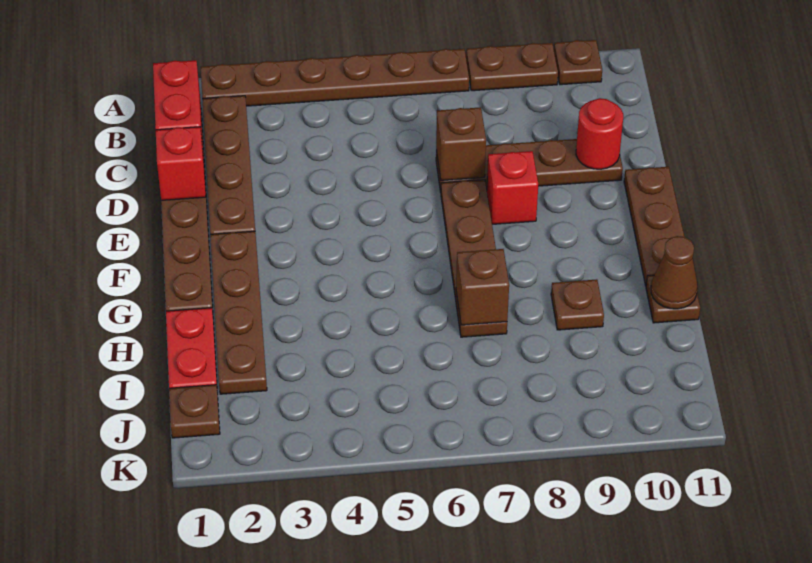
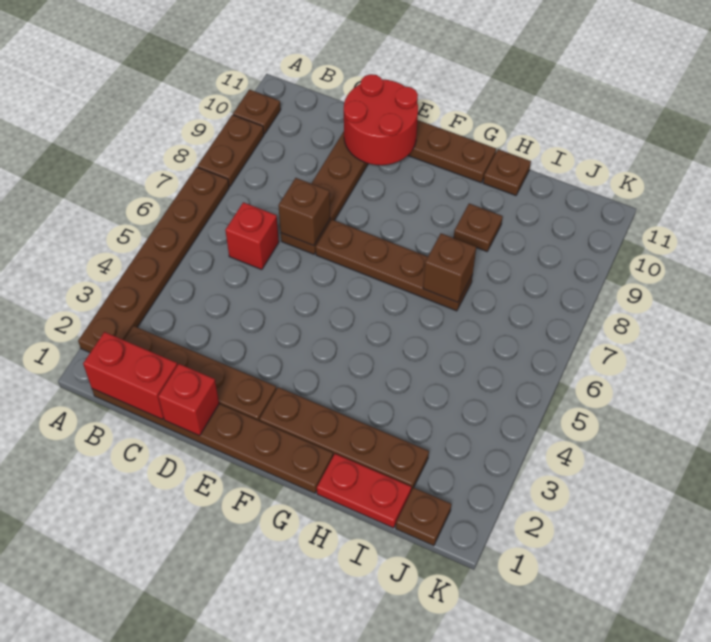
red 1x1 round brick [576,98,623,169] -> red 2x2 round brick [344,74,418,165]
red 1x1 brick [487,151,538,224] -> red 1x1 brick moved to [225,202,279,270]
brown 1x1 cone [651,236,697,309] -> none

